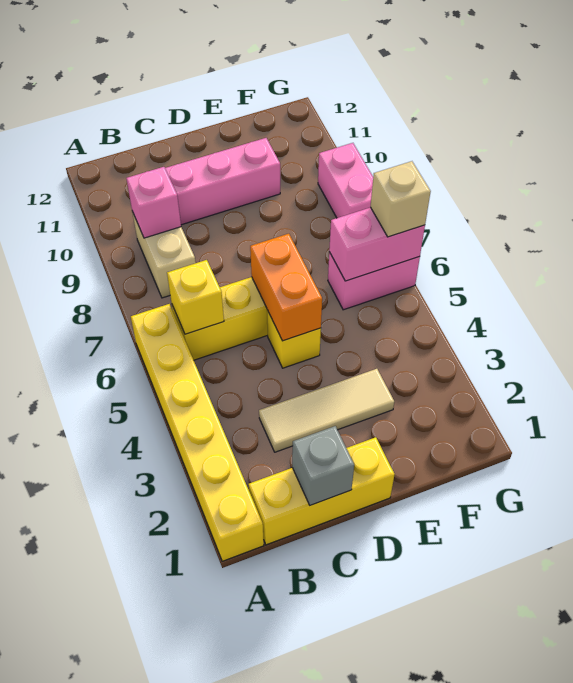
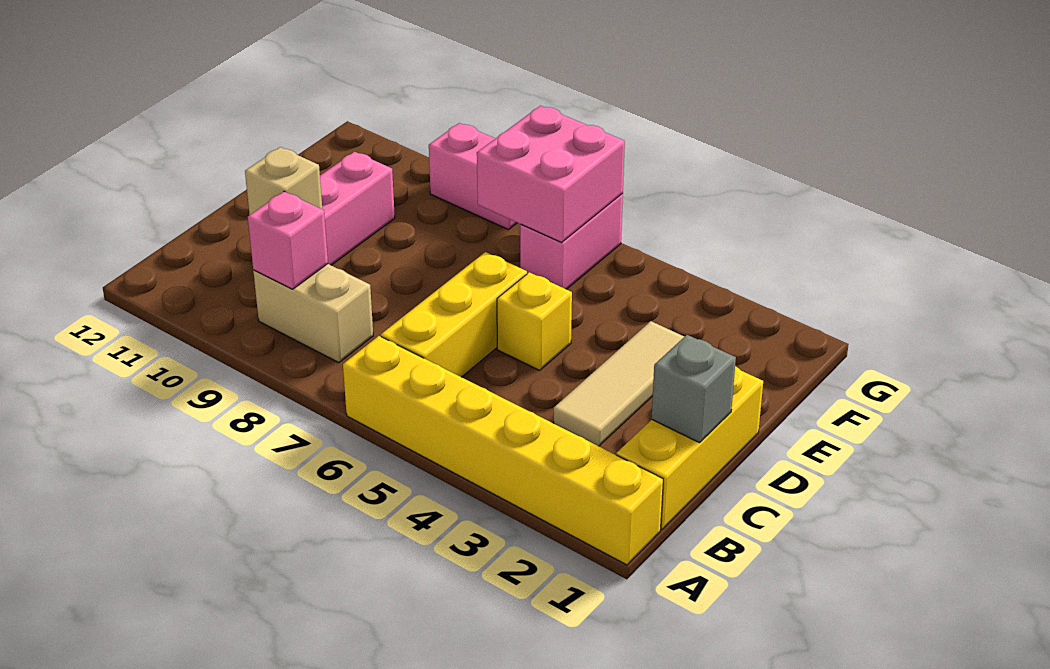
yellow 1x1 brick [167,260,224,334] -> none
orange 1x2 brick [250,234,322,341] -> none
pink 1x2 brick [329,207,425,281] -> pink 2x2 brick [477,106,625,242]
tan 1x1 brick [371,161,431,237] -> tan 1x1 brick moved to [245,147,322,215]

